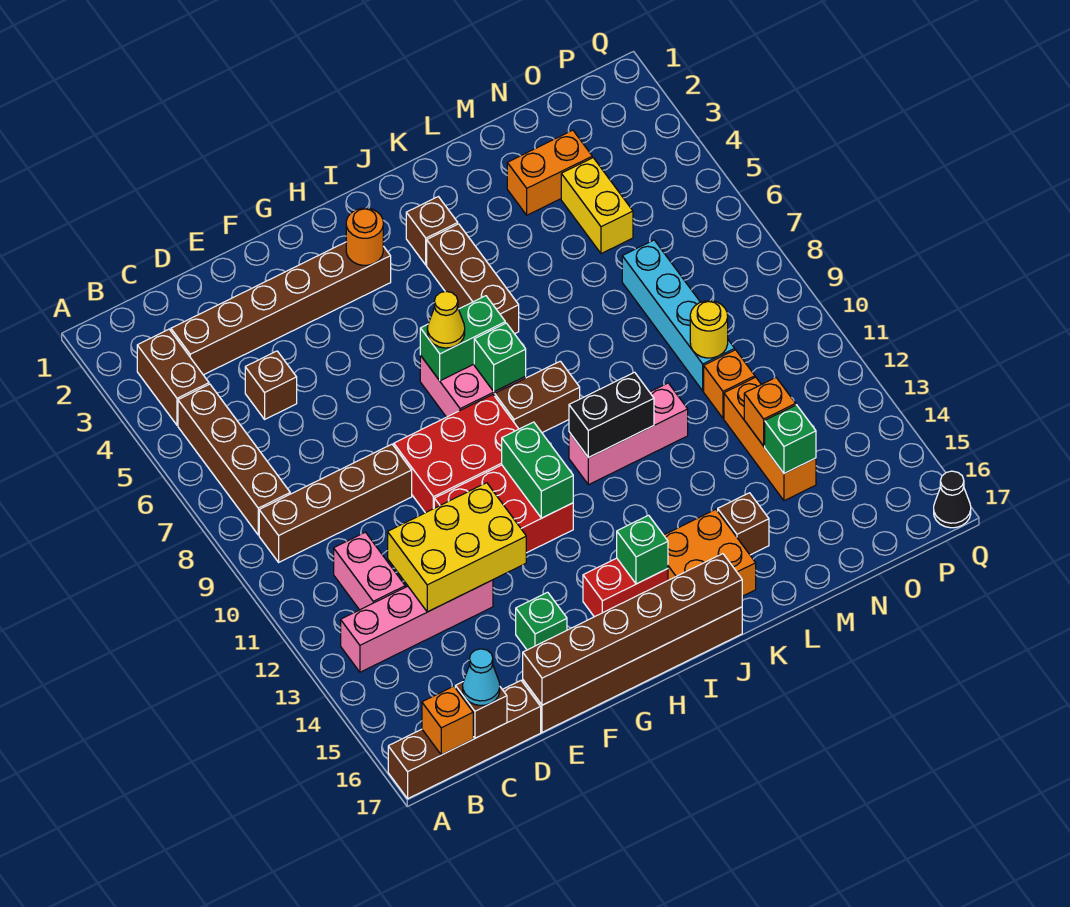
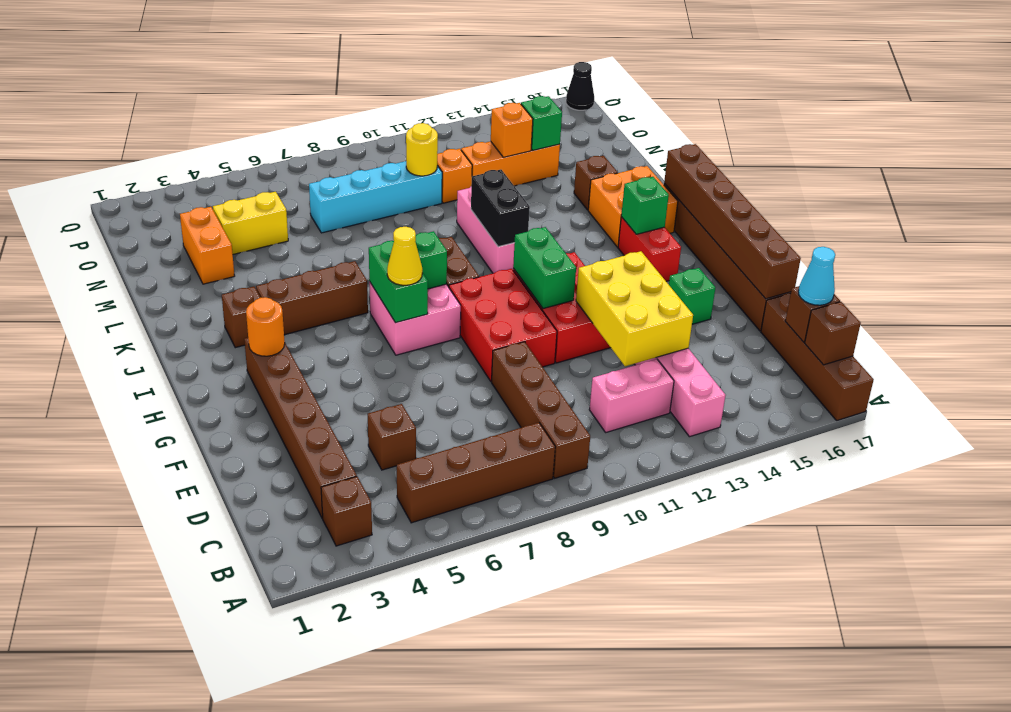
brown 1x2 brick [137,329,209,425] -> brown 1x1 brick [321,477,372,546]
orange 1x1 brick [422,686,473,755] -> brown 1x1 brick [805,302,861,365]
green 1x2 brick [502,422,573,518] -> green 1x2 brick turned to [513,227,576,309]

